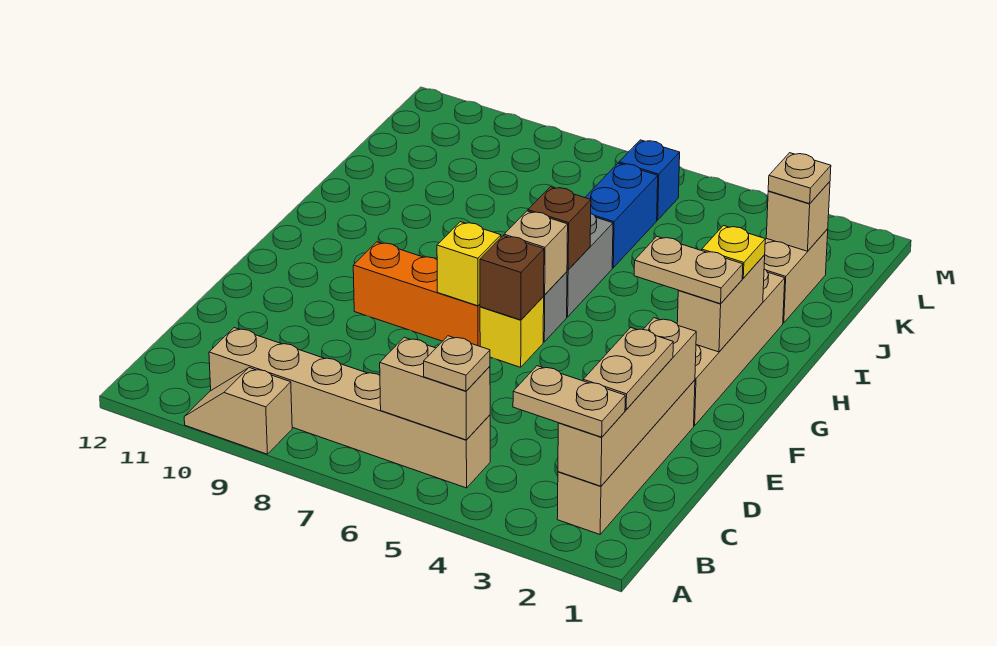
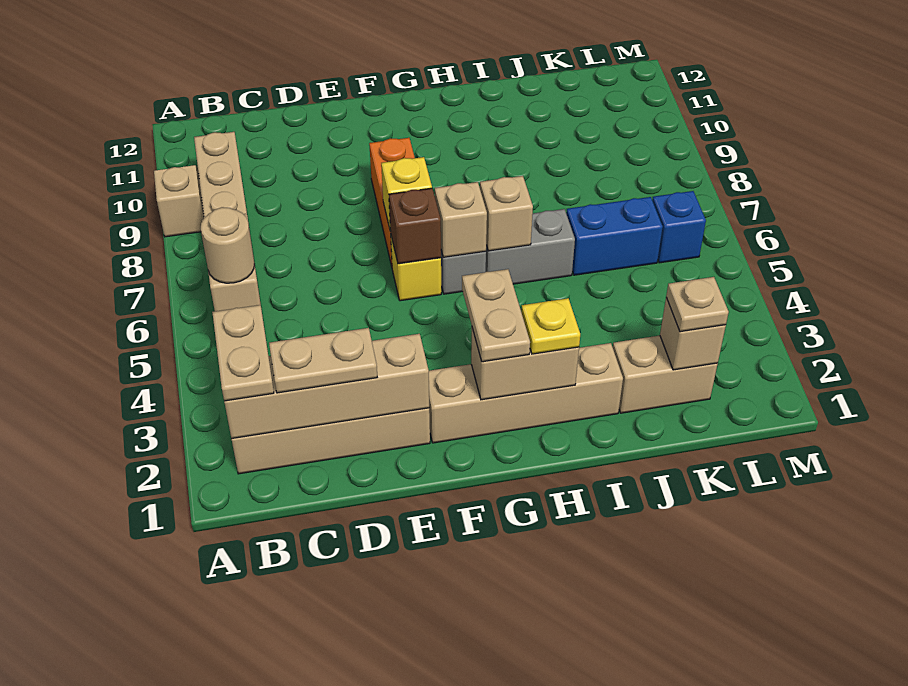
tan 1x1 plate [424,336,490,391] -> tan 1x1 round brick [201,207,254,283]
brown 1x1 brick [528,187,591,270] -> tan 1x1 brick [480,176,533,251]

